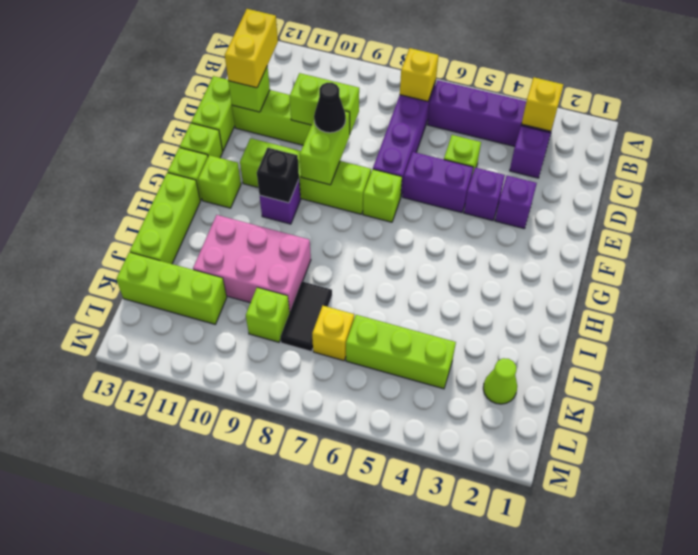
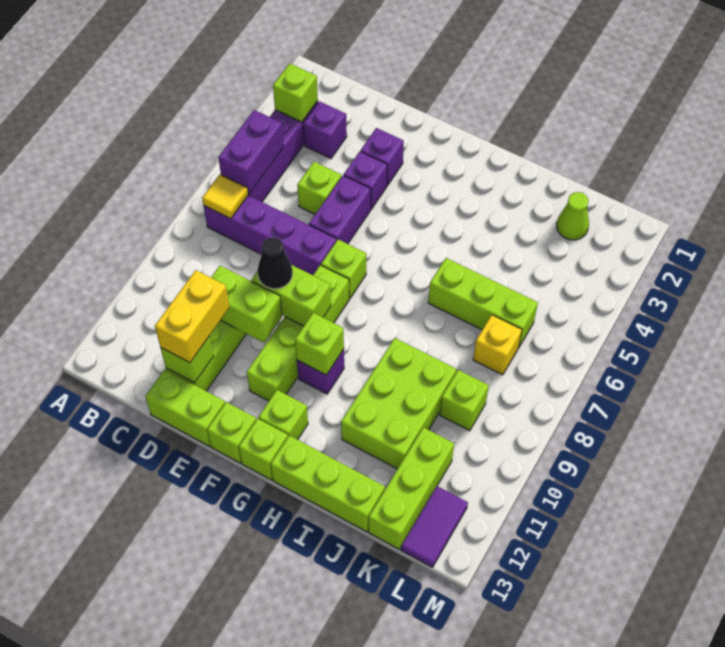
yellow 1x1 brick [522,77,563,131] -> lime 1x1 brick [273,63,318,122]
none -> purple 1x2 brick [218,110,284,194]
yellow 1x1 brick [400,48,438,101] -> yellow 1x1 tile [202,175,248,219]
yellow 1x2 brick [225,9,278,88] -> yellow 1x2 brick turned to [155,270,229,363]
lime 1x2 brick [289,73,359,134] -> lime 1x2 brick turned to [211,266,282,343]
black 1x1 brick [257,148,299,203] -> lime 1x1 brick [295,313,344,375]
pink 2x3 brick [193,215,311,312] -> lime 2x3 brick [341,338,456,469]
black 1x2 tile [280,281,332,352] -> none
lime 1x3 brick [346,315,456,389] -> lime 1x3 brick turned to [428,258,538,348]
none -> purple 1x2 tile [401,486,468,567]

